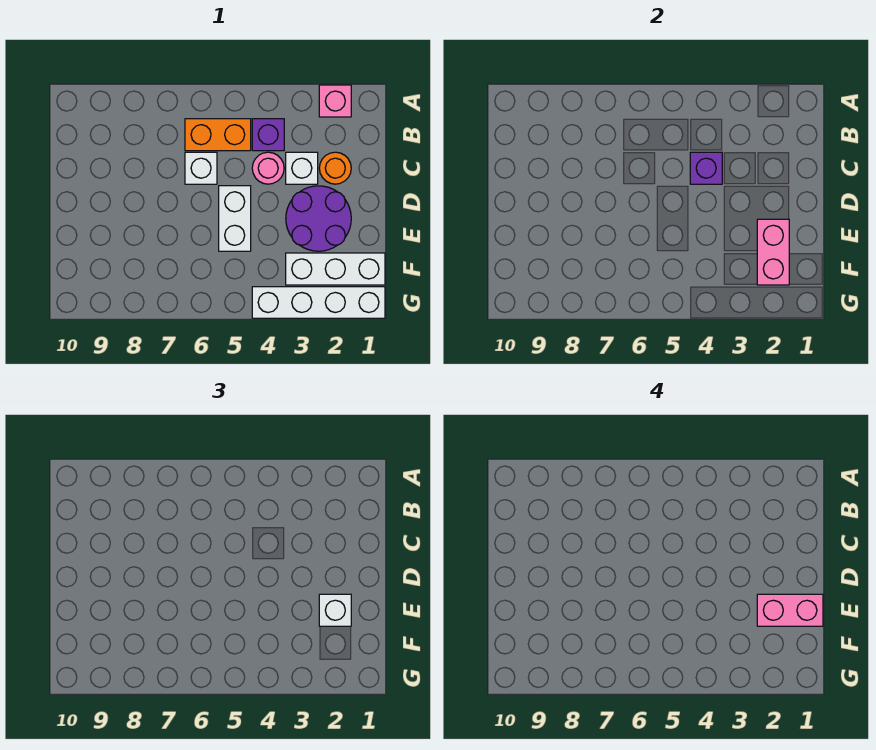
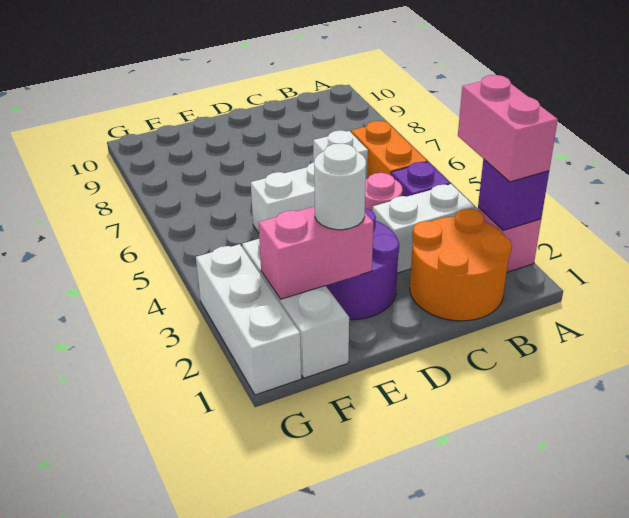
orange 1x1 round brick [319,152,351,184] -> orange 2x2 round brick [410,209,512,321]
white 1x1 brick [286,152,318,184] -> white 1x2 brick [373,184,475,273]
purple 1x1 brick [690,152,722,184] -> purple 1x1 brick moved to [478,160,549,230]
pink 1x2 brick [757,594,823,626] -> pink 1x2 brick moved to [458,75,558,182]
white 1x1 brick [319,594,351,626] -> white 1x1 round brick [314,143,366,230]
white 1x4 brick [252,287,385,318] -> white 1x3 brick [196,244,301,395]

